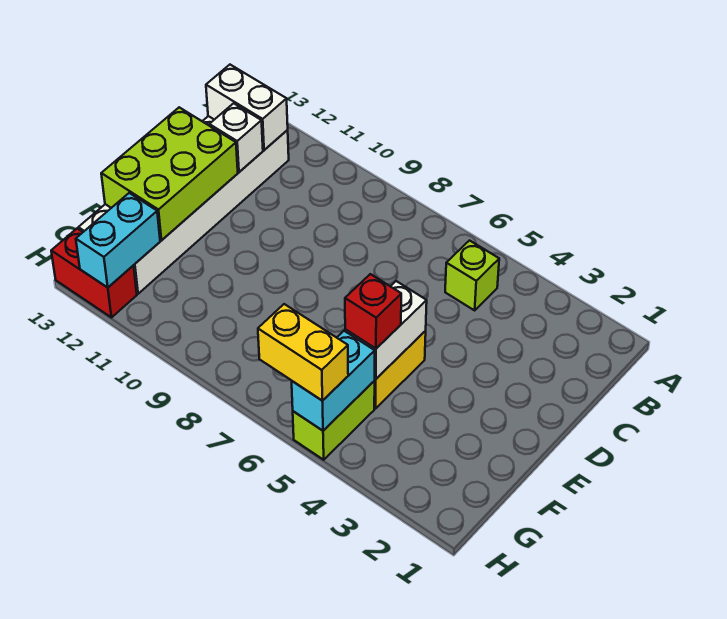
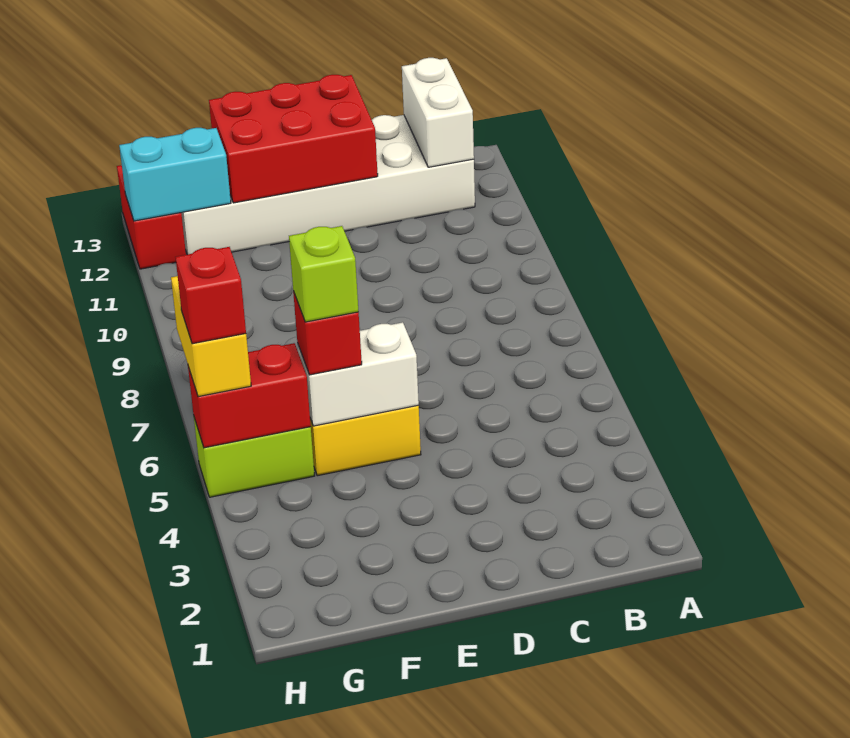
lime 1x1 brick [445,241,499,310] -> lime 1x1 brick moved to [289,226,359,322]
white 1x1 brick [209,103,263,172] -> none
lime 2x3 brick [101,107,238,240] -> red 2x3 brick [209,75,378,203]
cyan 1x2 brick [292,331,375,431] -> red 1x2 brick [188,343,311,448]
none -> red 1x1 brick [176,247,246,344]

